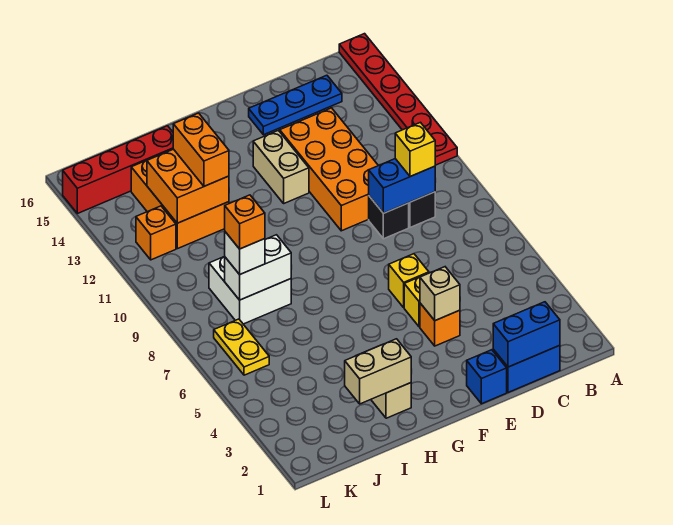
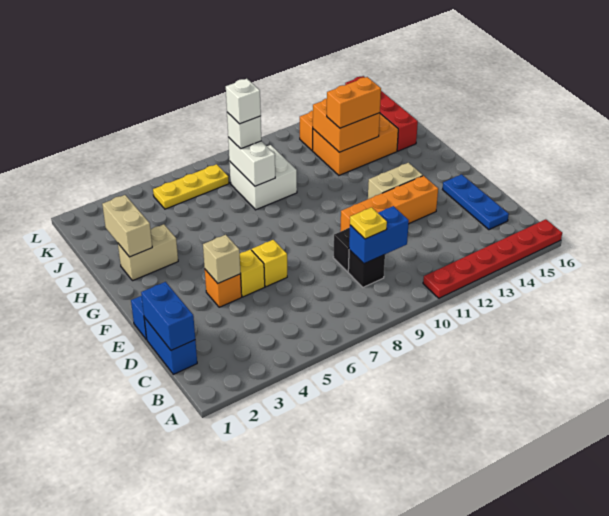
blue 1x2 brick [369,159,435,213] -> blue 1x2 brick turned to [349,206,409,264]
yellow 1x1 brick [395,122,435,177] -> yellow 1x1 plate [350,207,387,239]
orange 2x4 brick [280,108,378,231] -> orange 1x4 brick [340,176,438,232]
orange 1x1 brick [225,195,265,249] -> white 1x1 brick [226,79,261,124]
yellow 1x2 plate [214,319,269,375] -> yellow 1x3 plate [153,164,229,209]

